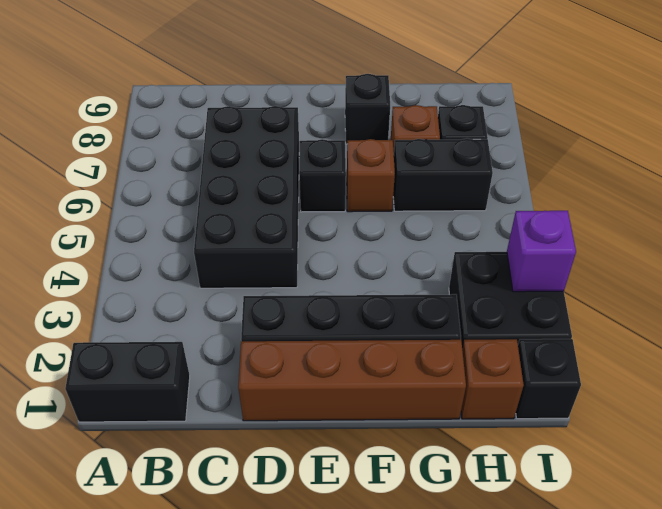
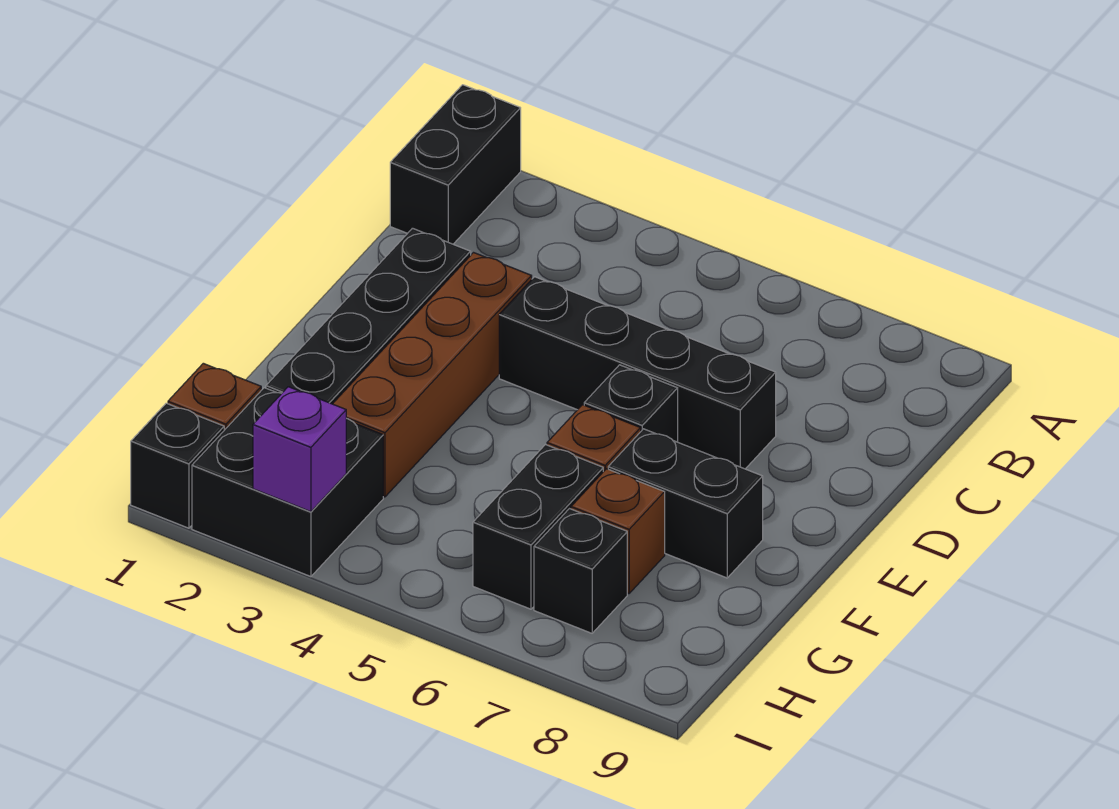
black 2x4 brick [194,106,299,288] -> black 1x4 brick [499,277,776,469]
brown 1x4 brick [238,340,466,421] -> brown 1x4 brick moved to [333,253,532,497]
black 1x1 brick [345,74,390,144] -> black 1x2 brick [608,429,763,578]

